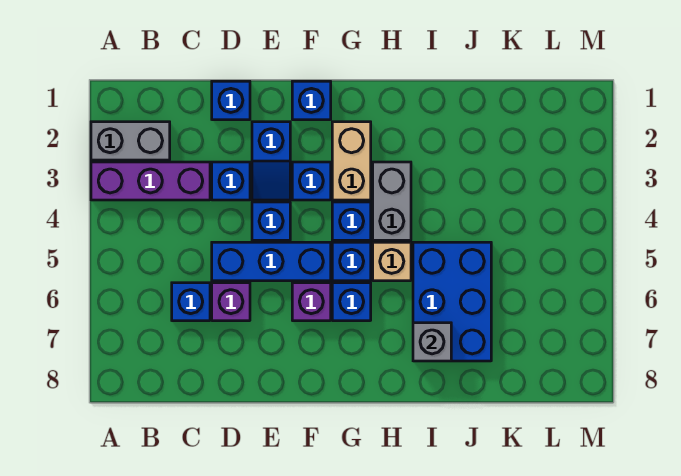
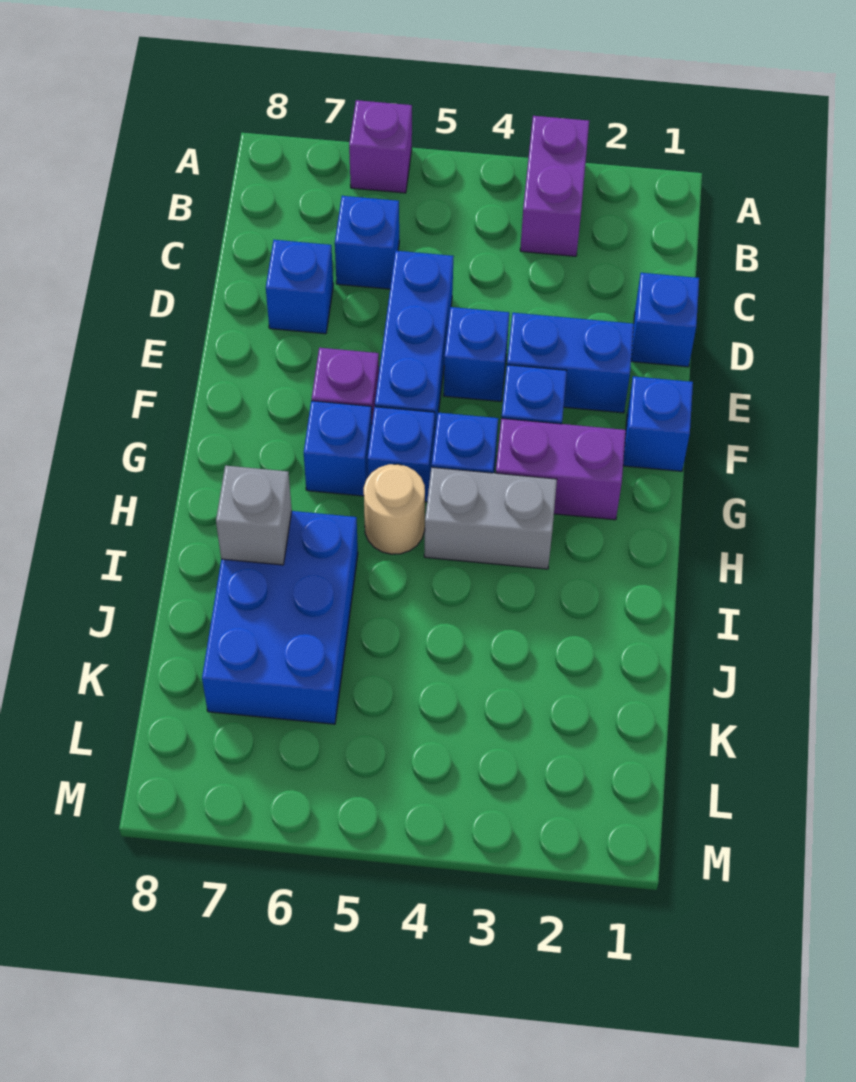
grey 1x2 brick [91,122,170,160] -> none
purple 1x3 brick [91,162,210,200] -> purple 1x2 brick [520,116,589,256]
blue 1x1 brick [212,162,250,200] -> blue 1x1 brick moved to [266,240,333,334]
purple 1x1 brick [212,283,250,321] -> purple 1x1 brick moved to [349,100,412,193]
blue 1x2 slope [252,122,290,200] -> blue 1x2 brick [507,313,634,413]
tan 1x2 brick [332,122,371,200] -> purple 1x2 brick [496,418,626,520]
tan 1x1 brick [373,242,411,281] -> tan 1x1 round brick [364,464,425,554]
blue 2x3 brick [413,242,491,361] -> blue 2x3 brick turned to [202,511,358,724]

